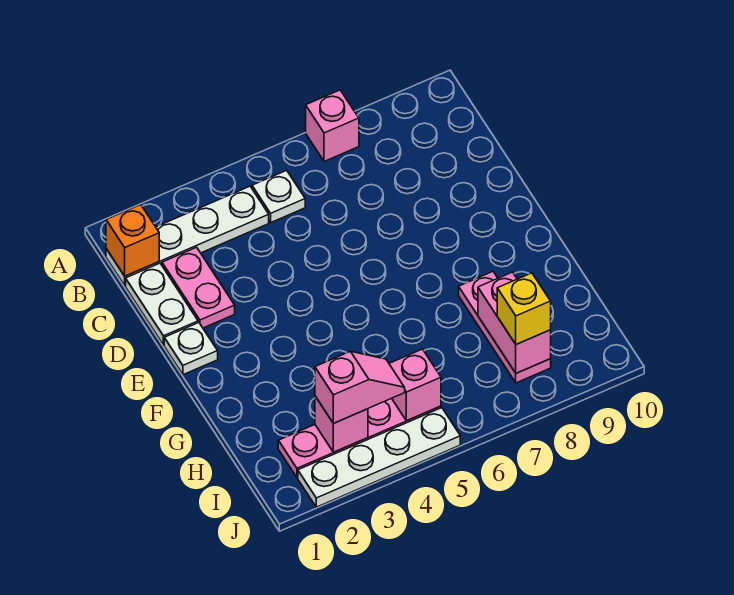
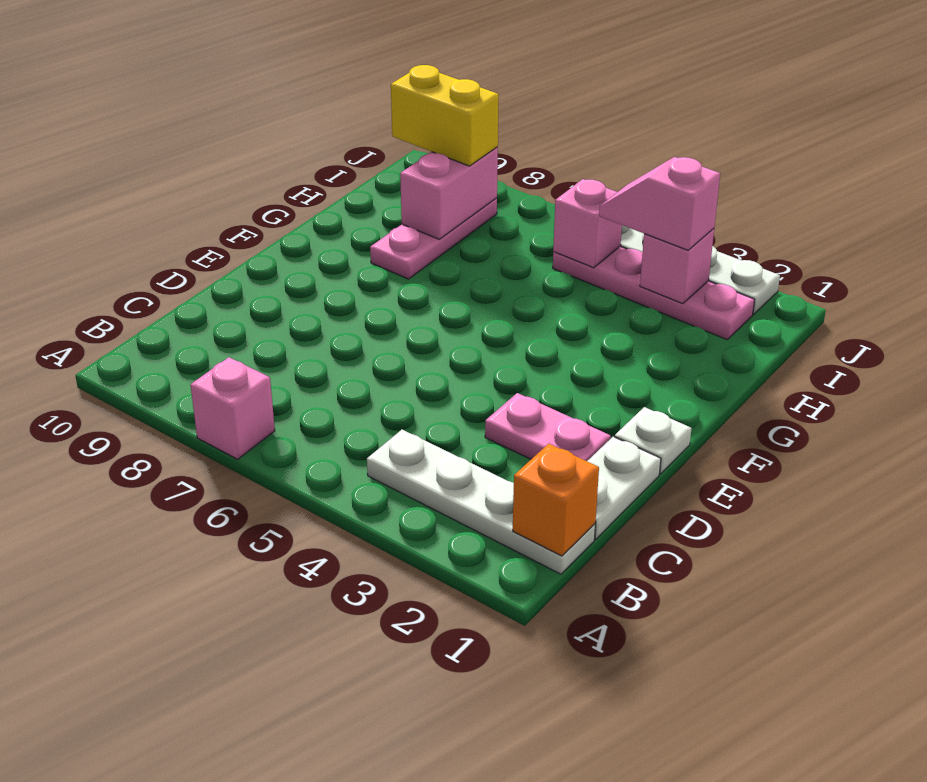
white 1x1 plate [252,170,305,222] -> none
pink 1x2 plate [162,247,235,328] -> pink 1x2 plate turned to [485,393,611,461]
yellow 1x1 brick [497,273,551,344] -> yellow 1x2 brick [391,65,499,166]

